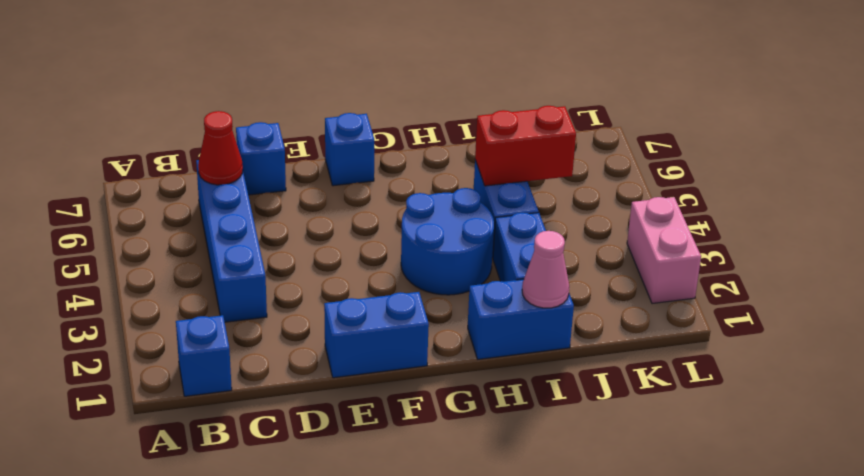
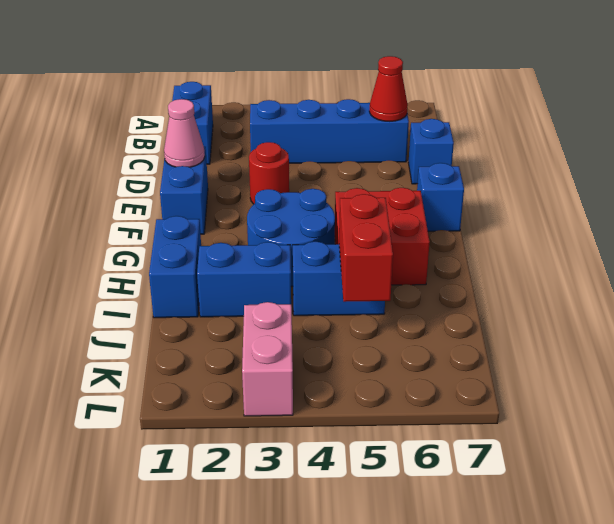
blue 1x1 brick [176,315,232,396] -> blue 1x2 brick [172,82,213,164]
none -> red 1x1 round brick [249,142,289,204]
none -> red 2x2 brick [335,188,430,285]
pink 1x1 cone [522,231,569,308] -> pink 1x1 cone moved to [164,99,205,167]
pink 1x2 brick [627,197,701,304] -> pink 1x2 brick turned to [242,302,293,416]

